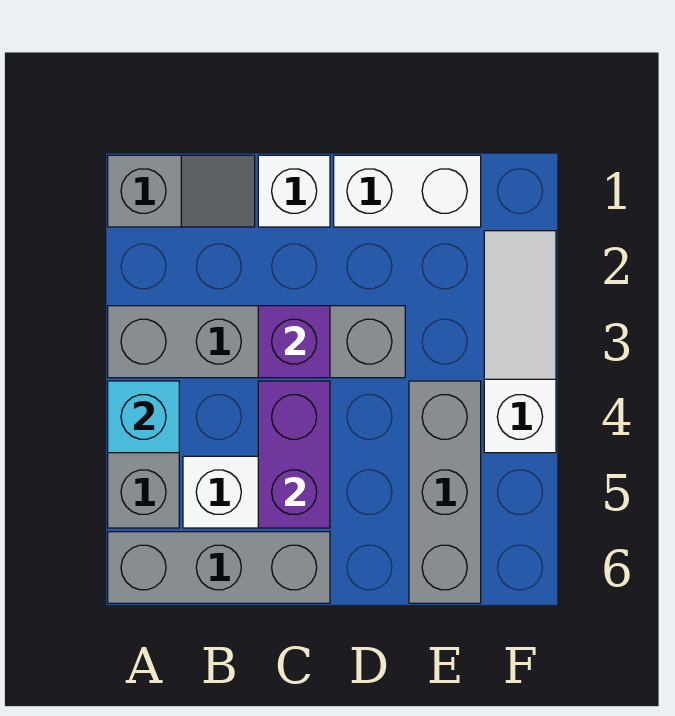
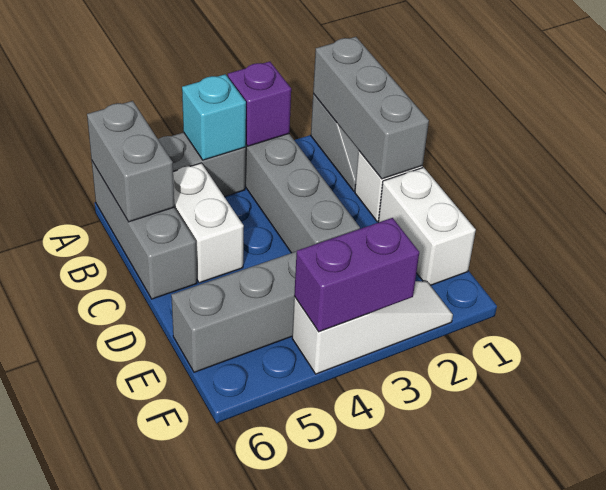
none -> grey 1x3 brick [313,37,429,179]
none -> grey 1x2 brick [87,101,174,222]
purple 1x1 brick [258,306,330,378] -> purple 1x1 brick moved to [228,62,291,146]
purple 1x2 brick [258,381,330,528] -> purple 1x2 brick moved to [294,218,419,332]

